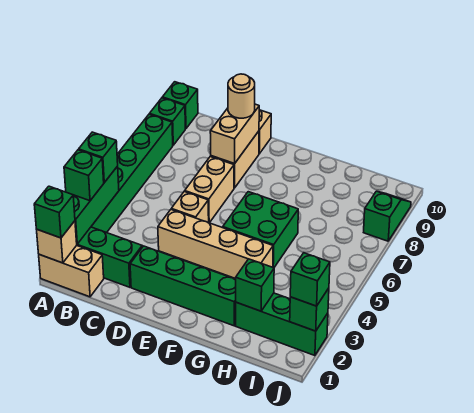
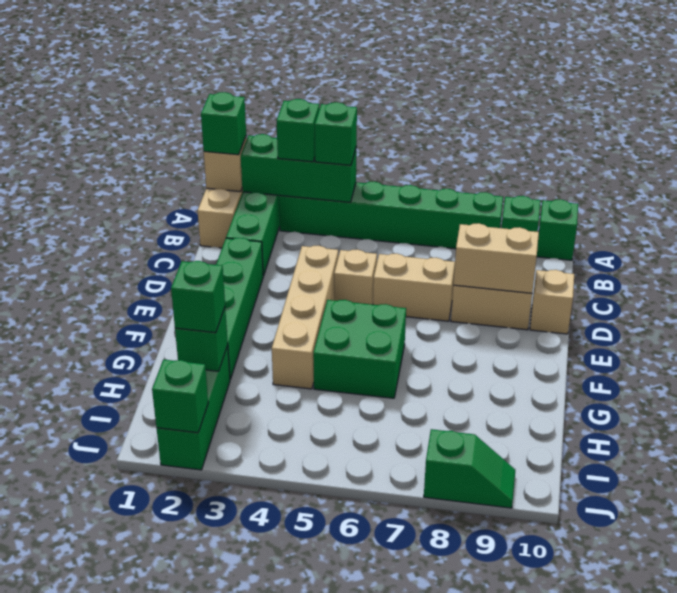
tan 1x1 round brick [228,74,255,118] -> none
green 1x1 brick [290,253,330,306] -> green 1x1 brick moved to [171,261,225,333]

